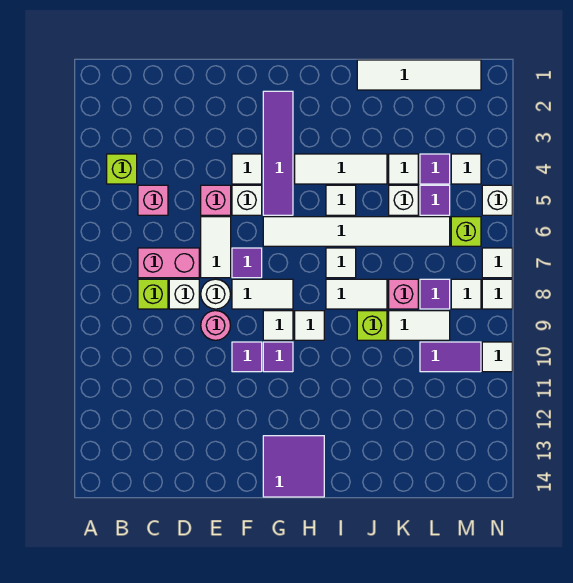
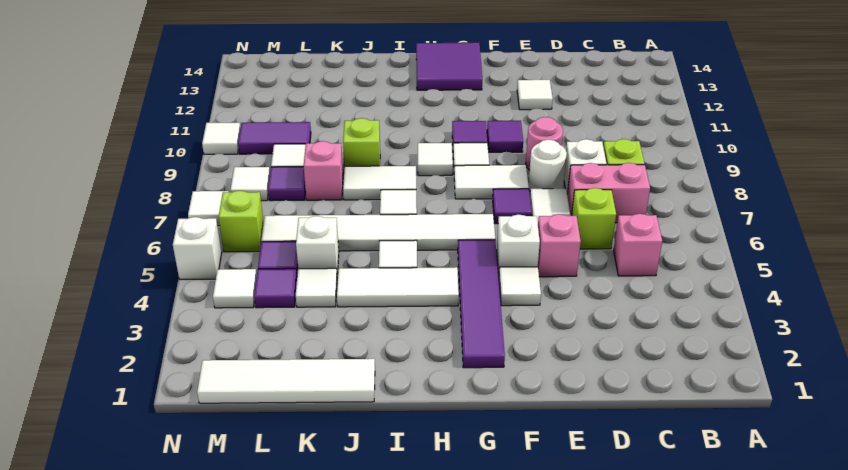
lime 1x1 brick [107,154,137,184] -> lime 1x1 brick moved to [572,188,616,249]
white 1x1 tile [482,279,512,309] -> white 1x1 tile moved to [517,80,553,110]

